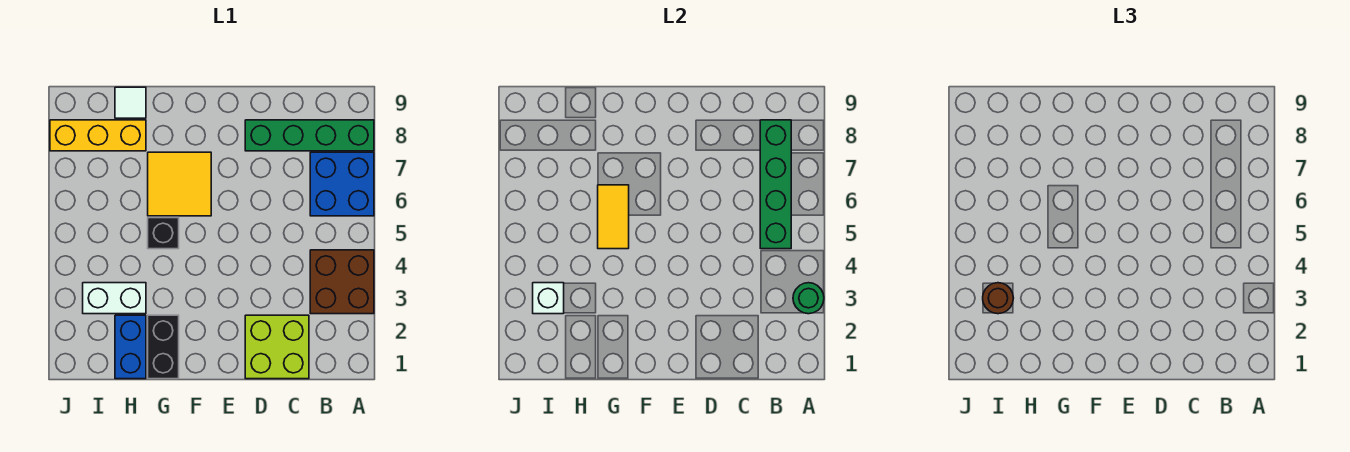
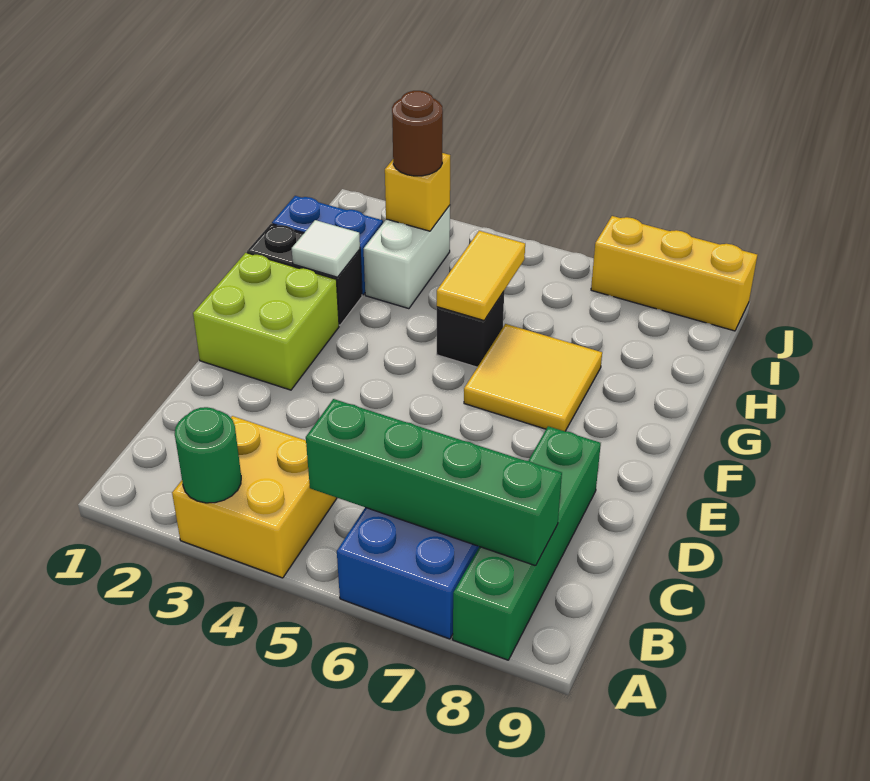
brown 2x2 brick [310,250,374,314] -> yellow 2x2 brick [172,416,337,578]
lime 2x2 brick [245,315,309,379] -> lime 2x2 brick moved to [193,253,339,390]
yellow 1x2 tile [598,185,629,249] -> yellow 1x2 tile turned to [437,231,525,320]
yellow 1x3 brick [50,120,146,151] -> yellow 1x3 brick turned to [591,216,757,331]
white 1x1 tile [115,87,146,118] -> white 1x1 tile moved to [292,220,360,277]
white 1x1 brick [533,283,564,314] -> yellow 1x1 brick [385,153,450,231]

